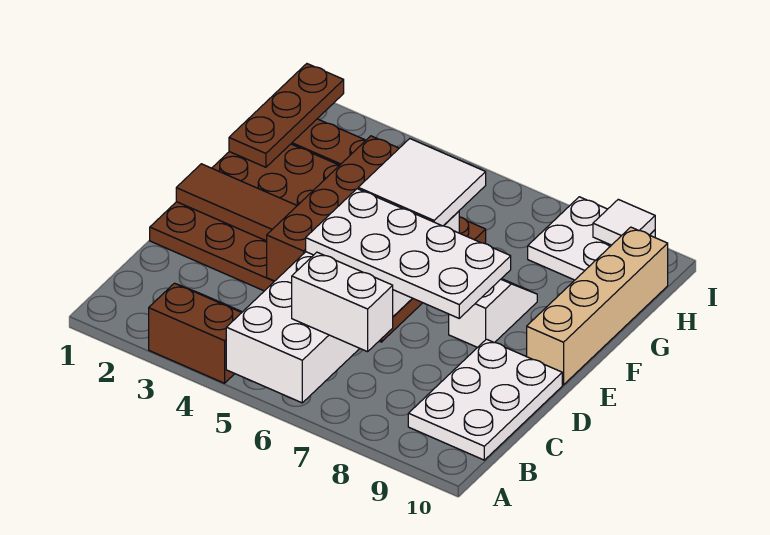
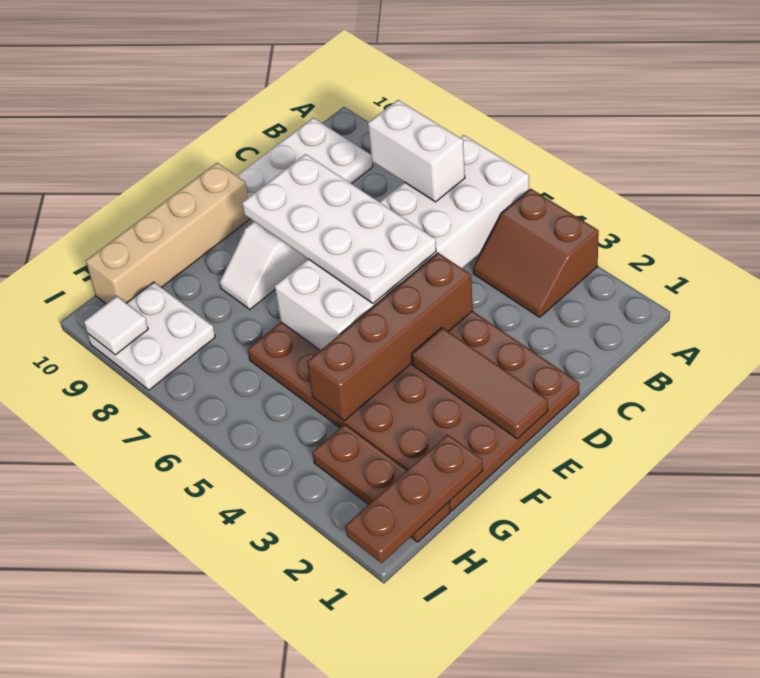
white 2x2 tile [358,139,486,226] -> none

